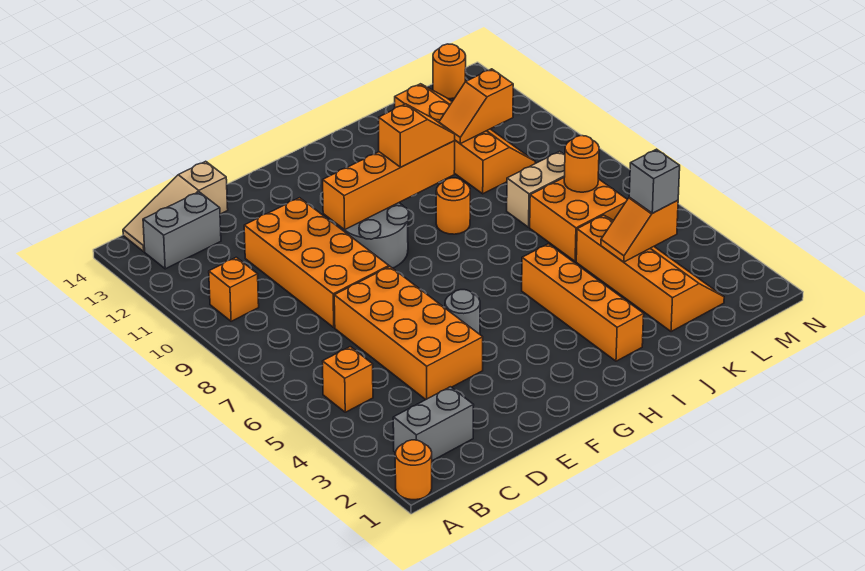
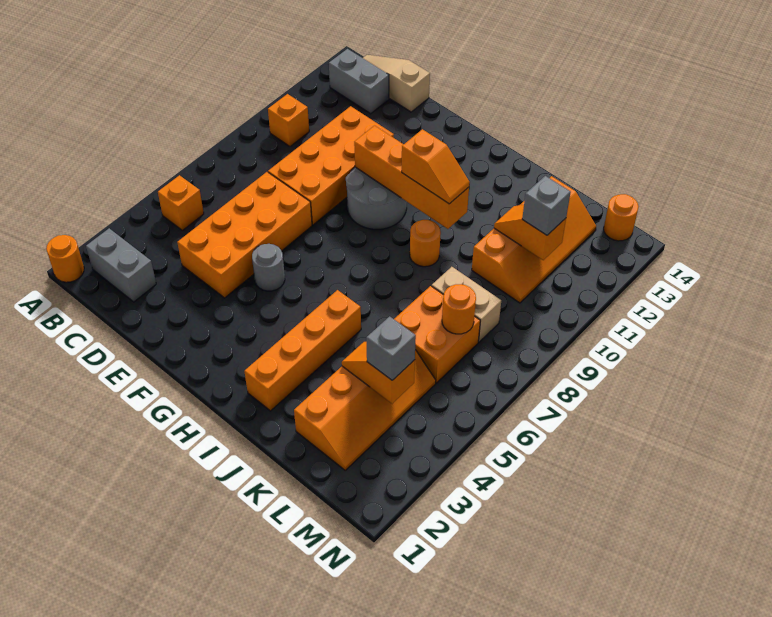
none -> grey 1x1 brick [522,176,571,235]

